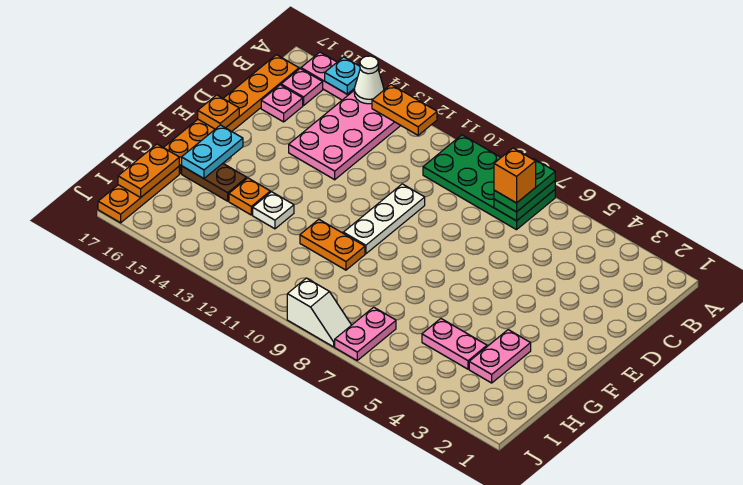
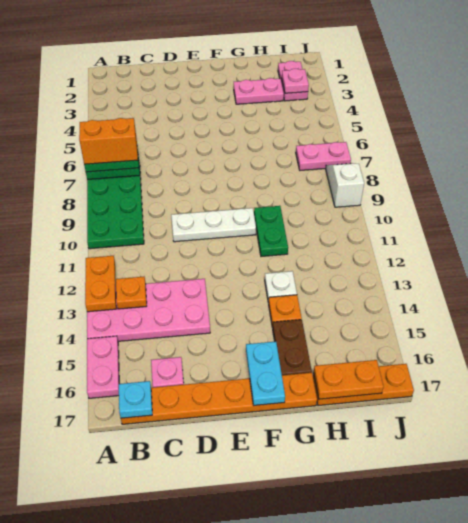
white 1x1 cone [354,56,384,104] -> none
cyan 1x1 plate [325,57,360,94] -> cyan 1x1 plate moved to [119,381,152,418]
orange 1x1 brick [494,148,536,203] -> orange 1x2 brick [79,118,138,164]
pink 1x1 plate [281,69,323,105] -> pink 1x1 plate moved to [282,69,309,93]
orange 1x1 plate [198,95,239,129] -> orange 1x1 plate moved to [116,277,147,309]
cyan 1x2 plate [182,125,243,179] -> cyan 1x2 plate turned to [246,342,285,406]
orange 1x2 plate [300,219,365,270] -> green 1x2 plate [254,206,288,256]
pink 1x2 plate [422,319,487,369] -> pink 1x2 plate moved to [278,61,308,101]

